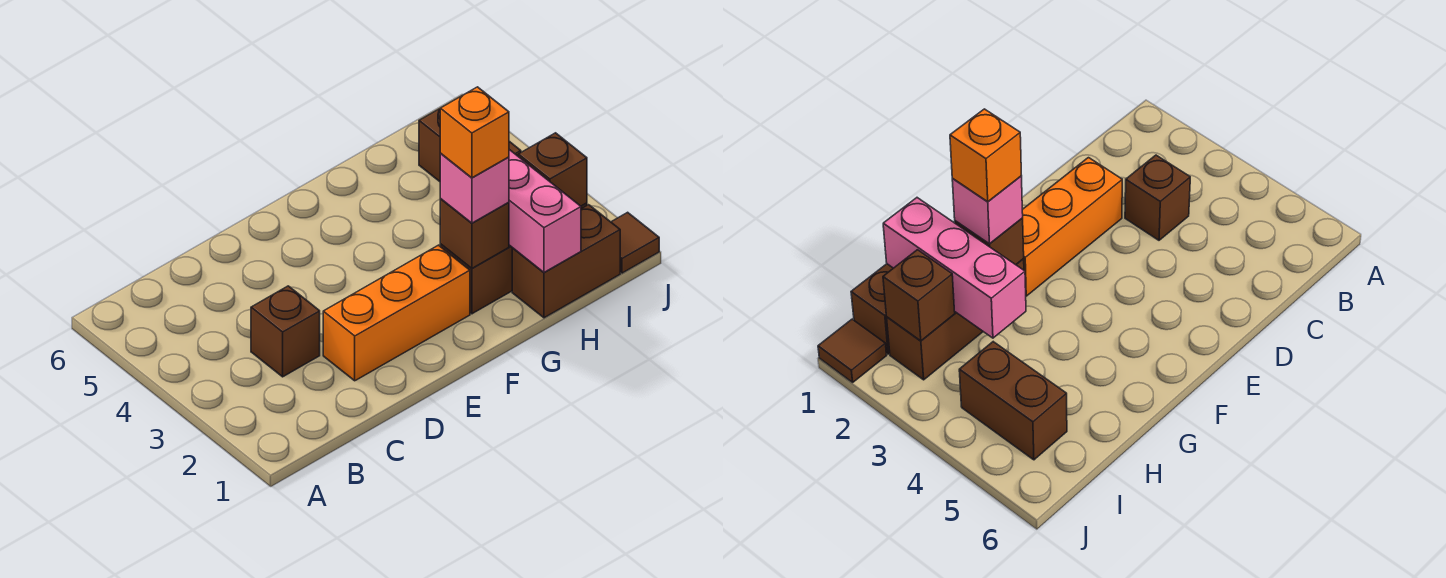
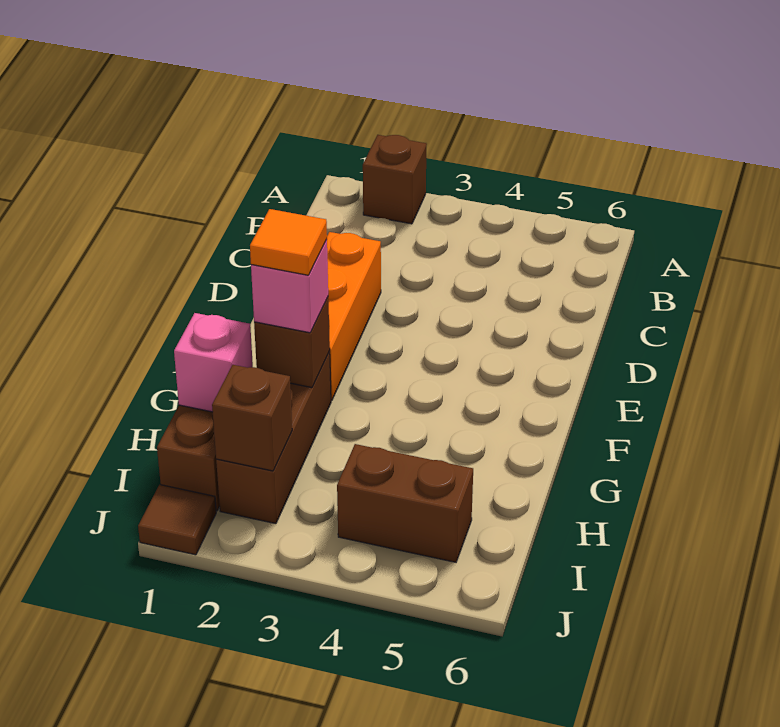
brown 1x1 brick [251,286,320,377] -> brown 1x1 brick moved to [363,135,427,224]
orange 1x1 brick [440,87,509,178] -> orange 1x1 tile [250,209,327,275]
pink 1x3 brick [509,150,581,272] -> pink 1x1 brick [174,313,253,412]

